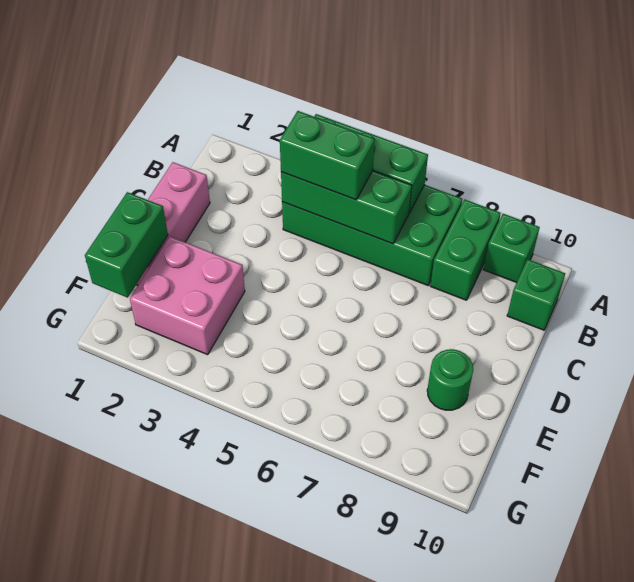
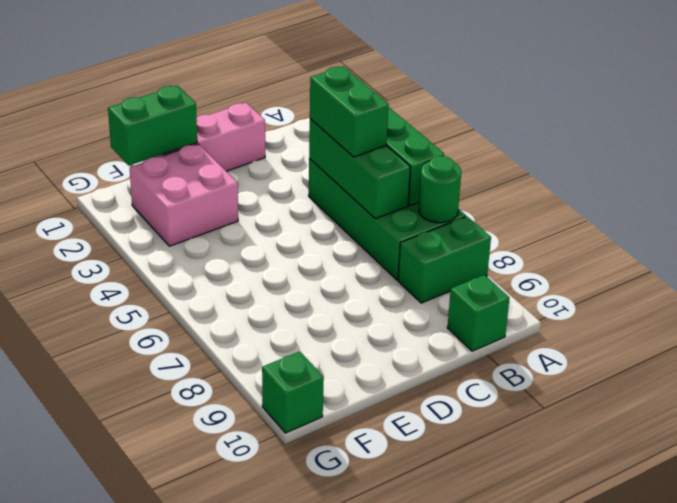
green 1x1 brick [483,214,540,283] -> green 1x1 brick moved to [262,351,324,433]
green 1x1 round brick [427,349,473,410] -> green 1x1 round brick moved to [419,156,461,223]

